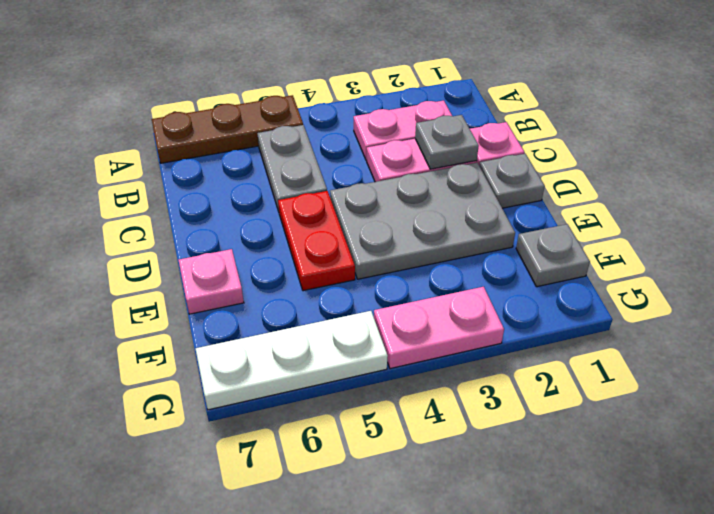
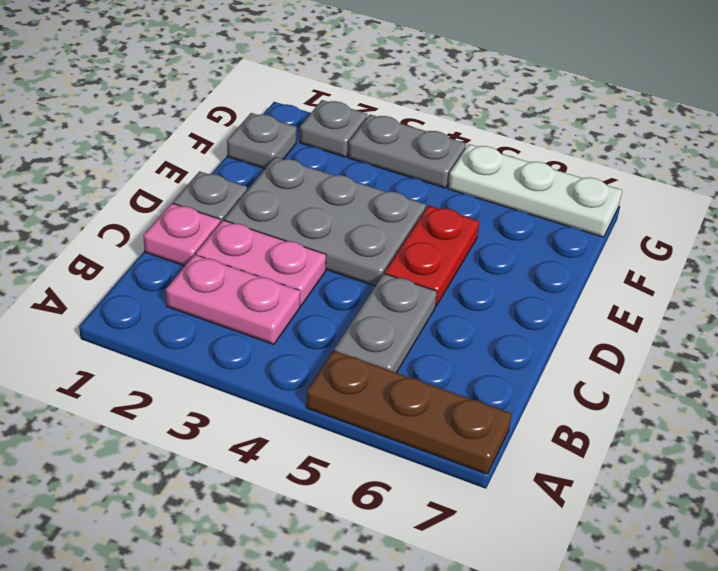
grey 1x1 plate [415,115,479,169] -> grey 1x1 plate moved to [300,100,367,157]
pink 1x1 plate [179,249,244,314] -> none
pink 1x2 plate [374,287,504,369] -> grey 1x2 plate [348,115,466,188]

